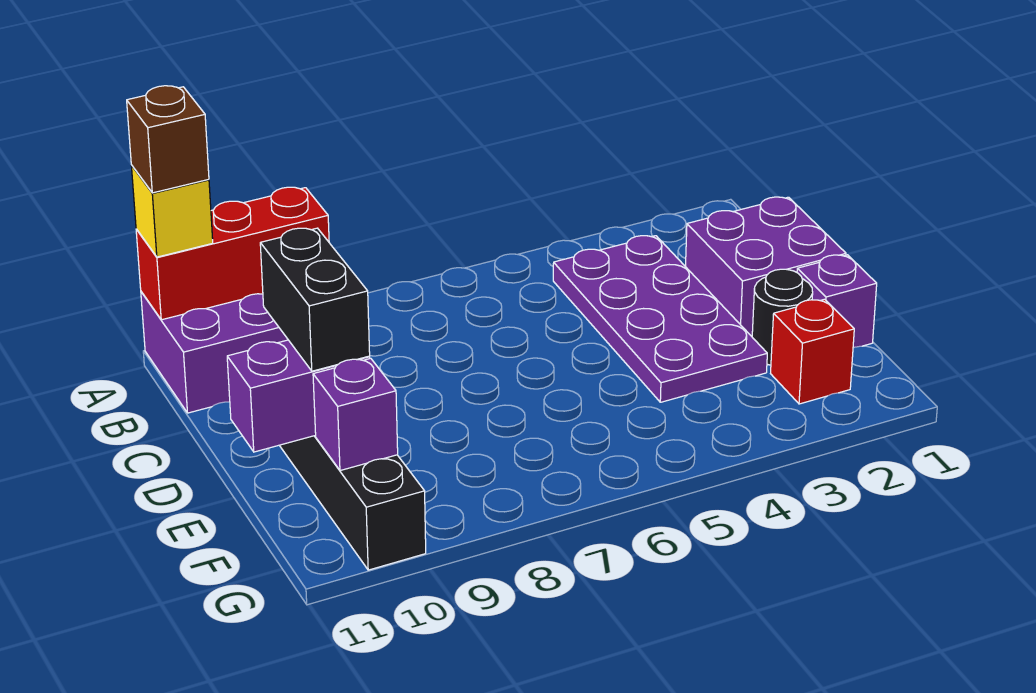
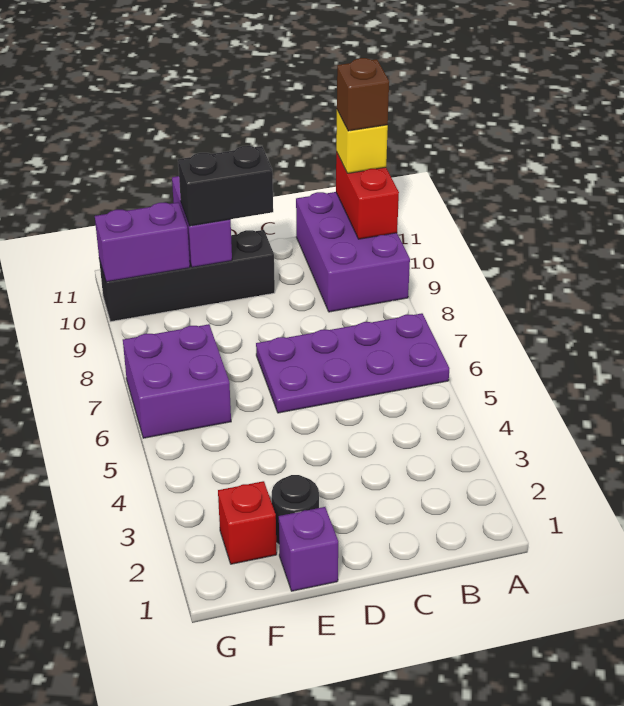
red 1x3 brick [136,187,329,320] -> red 1x2 brick [336,152,399,239]
purple 2x4 plate [553,236,767,402] -> purple 2x4 plate moved to [256,313,449,413]
purple 2x2 brick [686,197,846,336] -> purple 2x2 brick moved to [123,324,231,438]
purple 1x1 brick [313,358,398,471] -> purple 1x2 brick [95,202,190,282]

